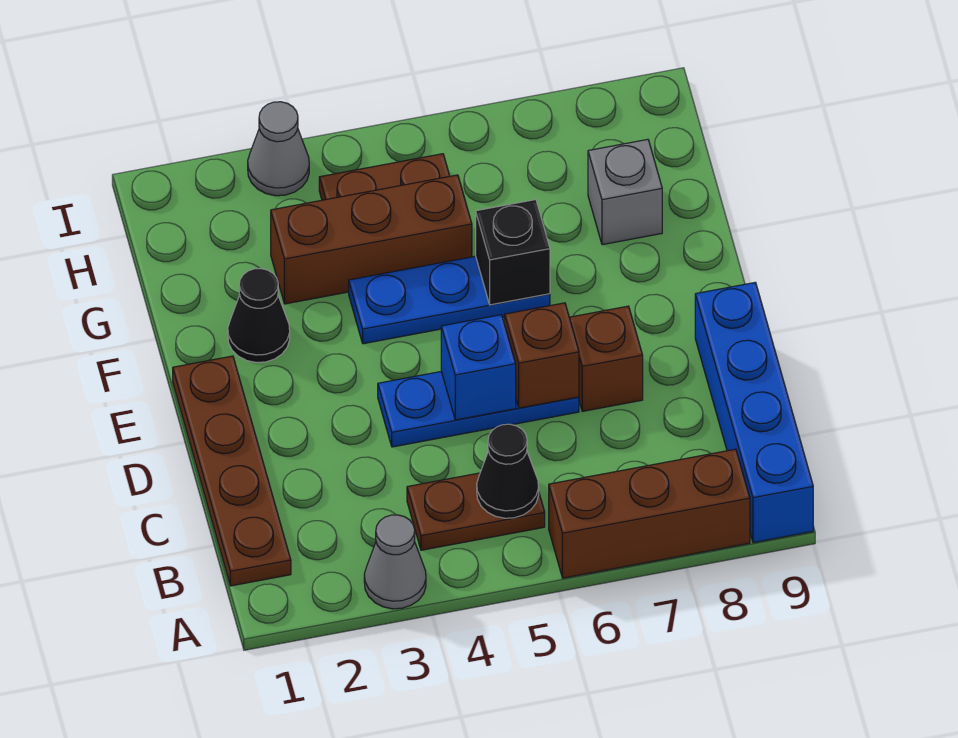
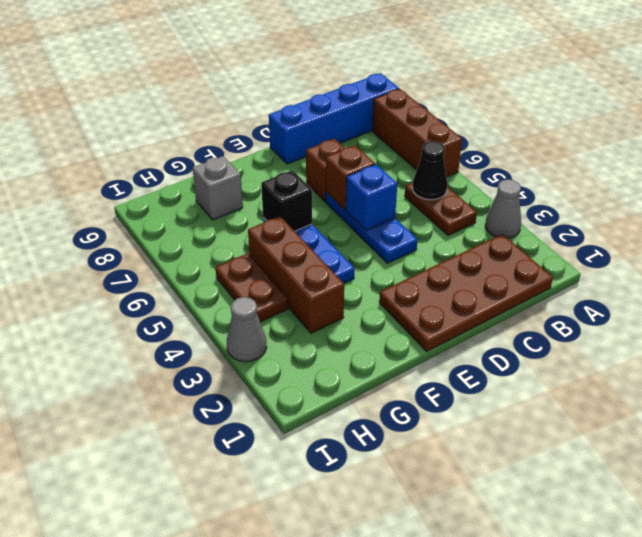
brown 1x4 plate [173,356,291,586] -> brown 2x4 plate [379,234,553,351]
black 1x1 cone [228,269,290,362] -> none

